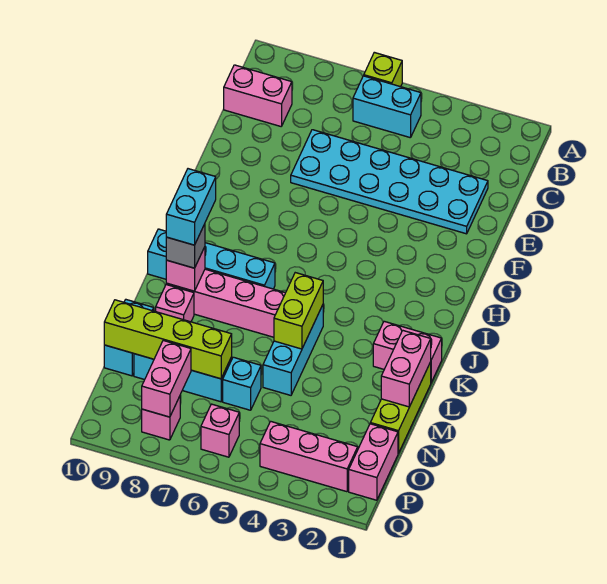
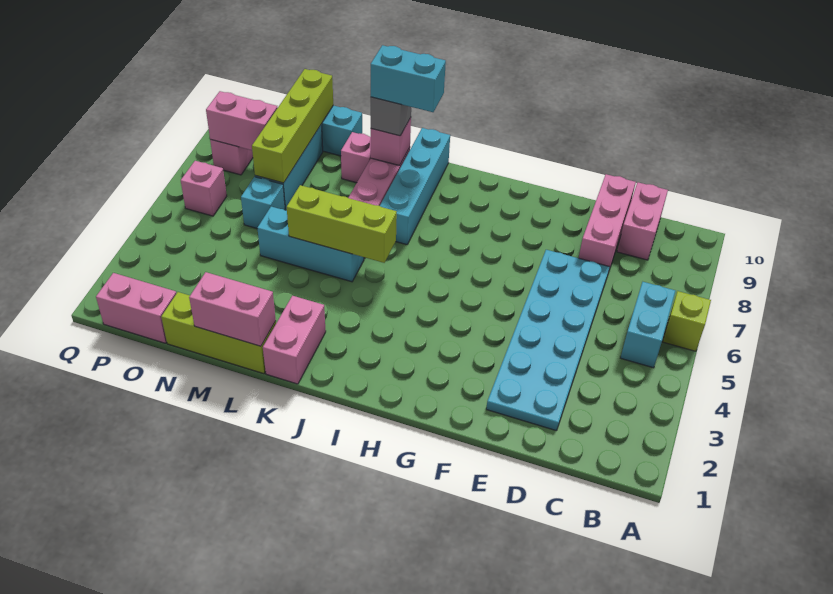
lime 1x2 brick [274,273,323,349] -> lime 1x3 brick [287,185,397,263]
pink 1x3 brick [260,421,358,492] -> pink 1x3 brick moved to [579,174,636,270]

